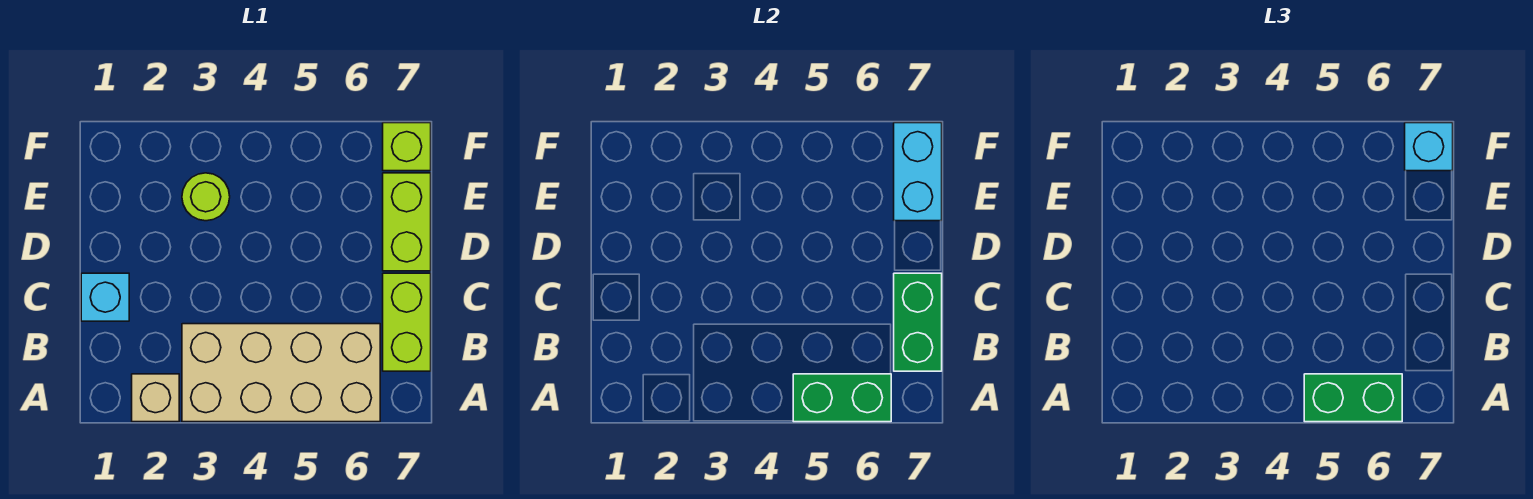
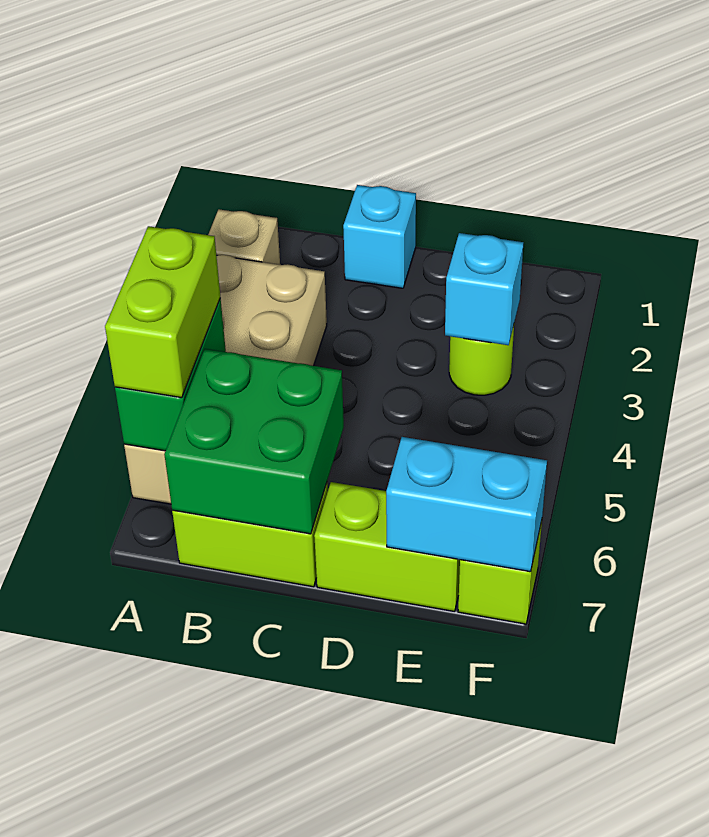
green 1x2 brick [1304,374,1402,422] -> lime 1x2 brick [105,226,220,398]
green 1x2 brick [894,273,942,371] -> green 2x2 brick [164,349,344,534]
cyan 1x1 brick [1405,123,1453,171] -> cyan 1x1 brick moved to [445,233,523,345]

